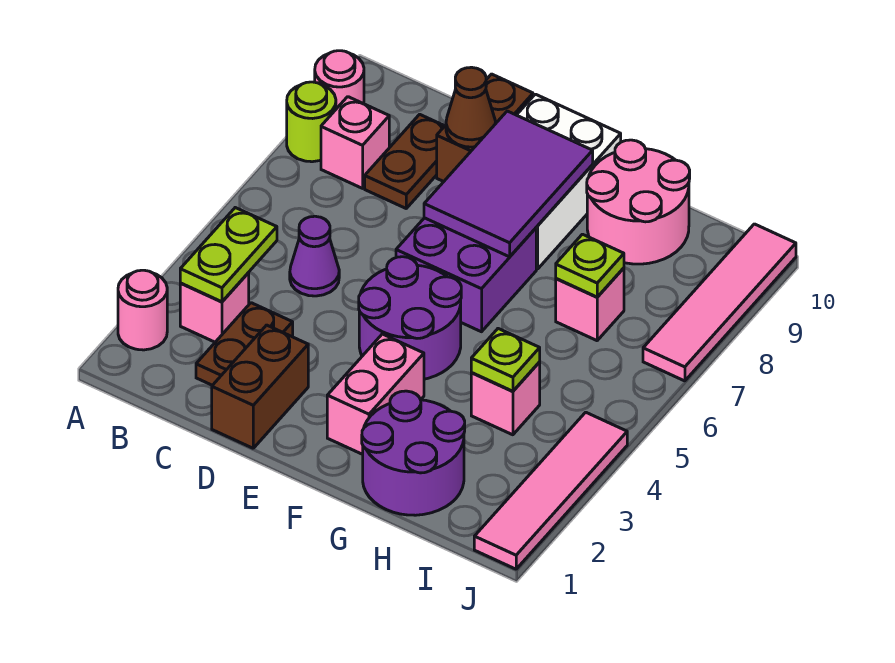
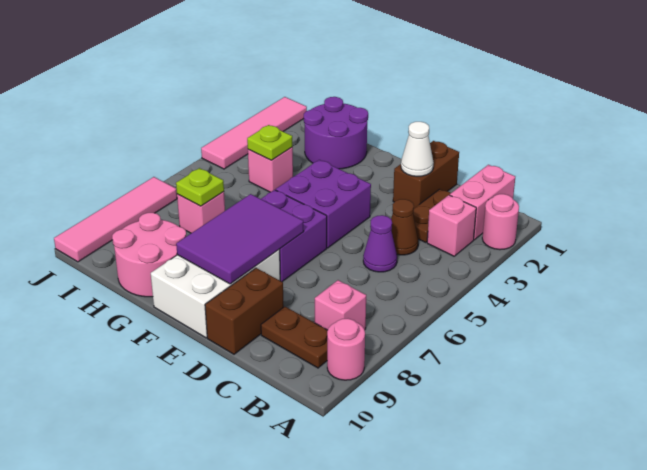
lime 1x1 round brick [287,82,336,162] -> none
lime 1x2 plate [180,208,277,302] -> none
brown 1x2 plate [365,114,444,208] -> brown 1x2 plate turned to [261,307,328,368]
none -> white 1x1 cone [401,122,434,176]
brown 1x1 cone [446,67,496,147] -> brown 1x1 cone moved to [391,199,418,255]
purple 2x2 round brick [359,257,461,379] -> purple 2x2 brick [276,160,371,248]
pink 1x2 brick [327,334,424,454] -> pink 1x2 brick moved to [450,165,515,240]

